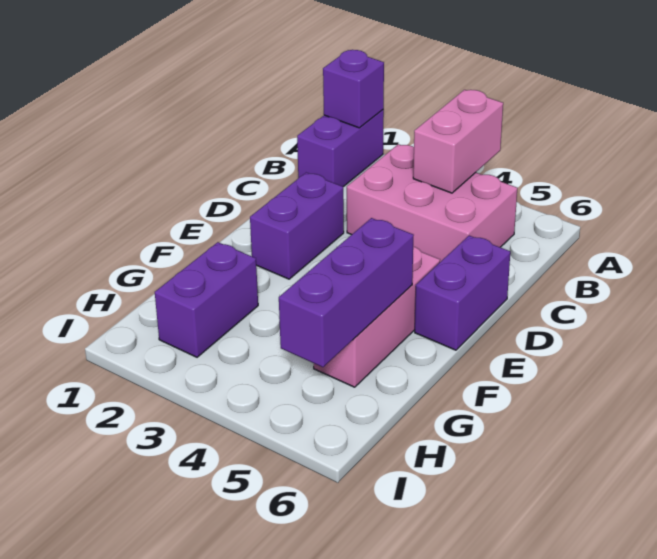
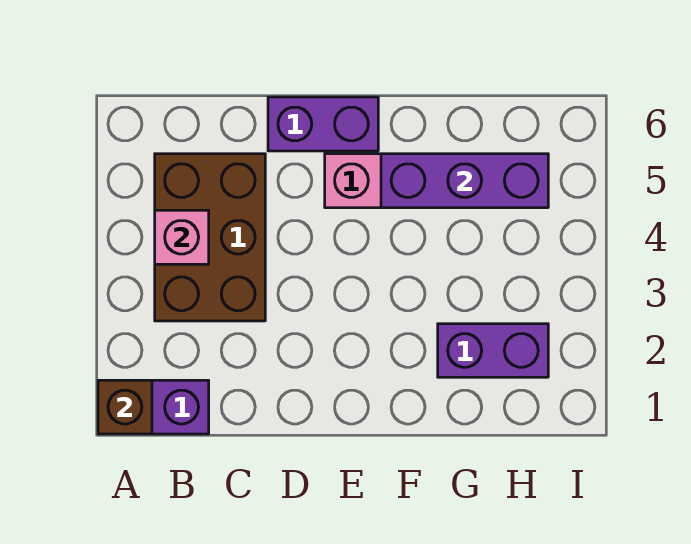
purple 1x1 brick [323,50,384,128] -> brown 1x1 brick [98,380,152,434]
pink 1x2 brick [413,90,503,193] -> pink 1x1 brick [155,210,209,264]
pink 2x3 brick [347,144,517,262] -> brown 2x3 brick [155,154,265,321]
purple 1x2 brick [250,173,344,279] -> none

